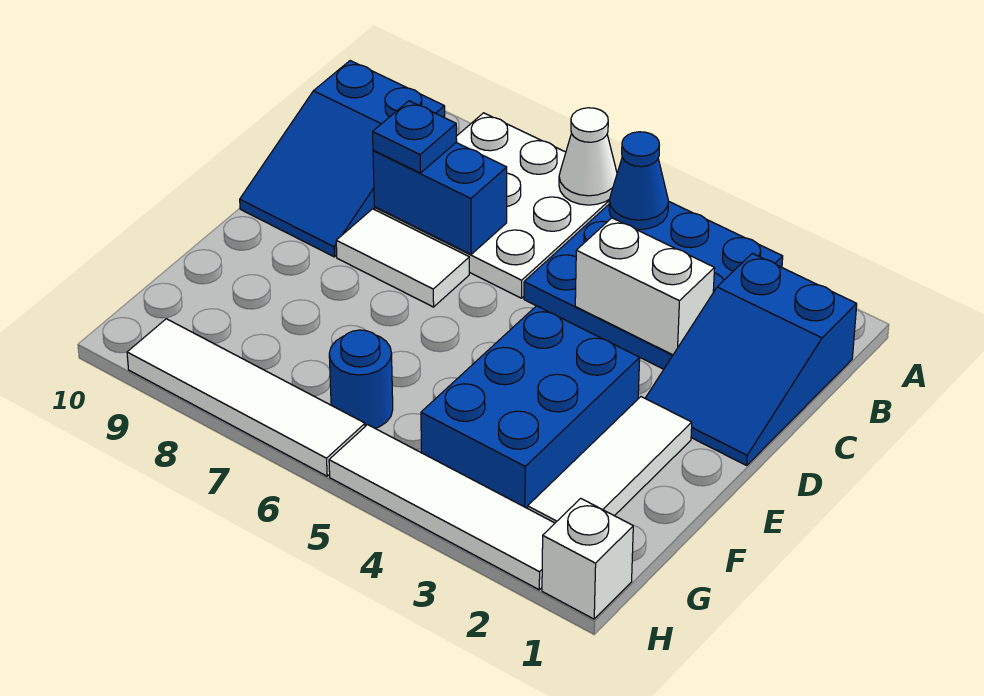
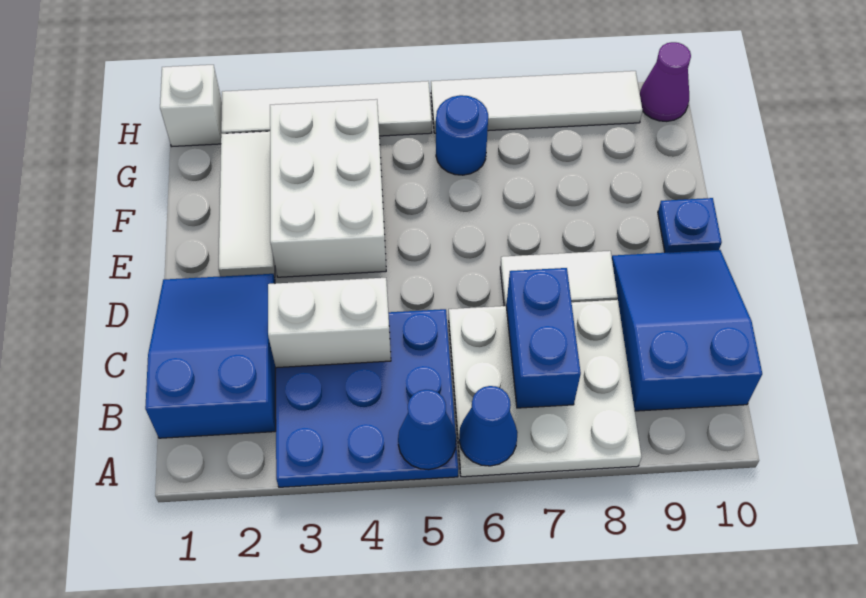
white 1x1 cone [559,108,617,205] -> blue 1x1 cone [459,386,518,466]
blue 1x2 brick [373,143,507,254] -> blue 1x2 brick turned to [506,268,581,408]
blue 1x1 plate [373,101,457,173] -> blue 1x1 plate moved to [658,198,722,253]
blue 2x3 brick [421,306,640,508] -> white 2x3 brick [270,99,386,277]
none -> purple 1x1 cone [640,42,691,121]

